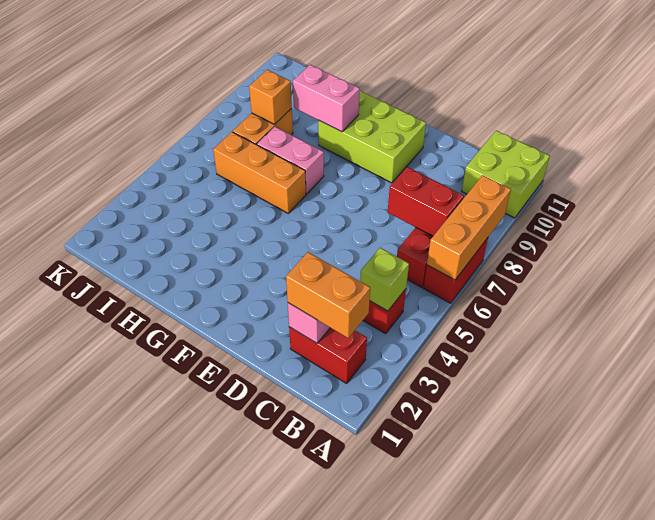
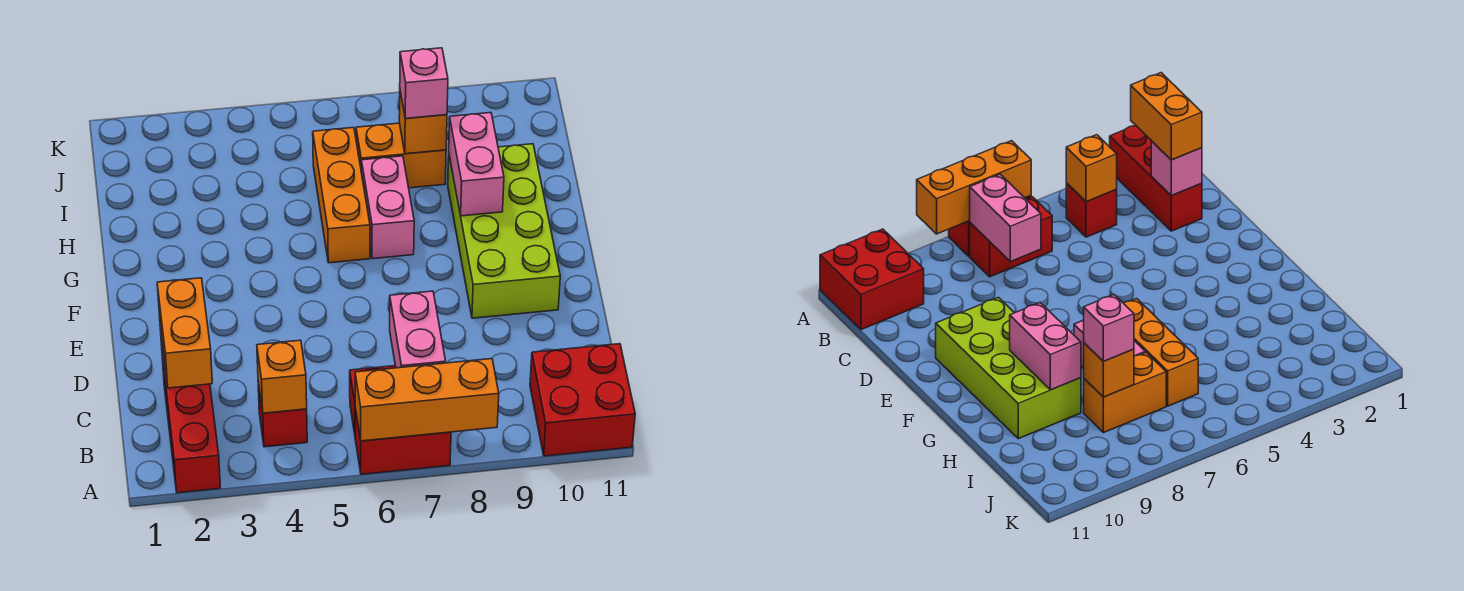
lime 2x2 brick [462,131,550,218] -> red 2x2 brick [530,344,635,456]
red 1x2 brick [289,327,367,383] -> red 1x3 brick [162,357,220,493]
lime 1x1 brick [360,248,409,311] -> orange 1x1 brick [257,340,307,413]
red 1x2 brick [388,167,464,236] -> pink 1x2 brick [390,291,446,368]
lime 2x3 brick [318,90,426,183] -> lime 2x4 brick [448,144,560,318]
none -> pink 1x1 brick [400,48,448,118]

